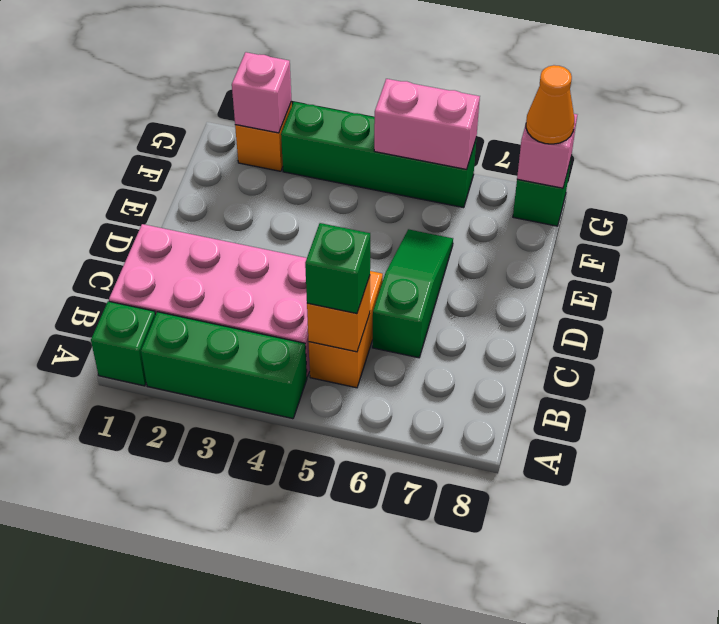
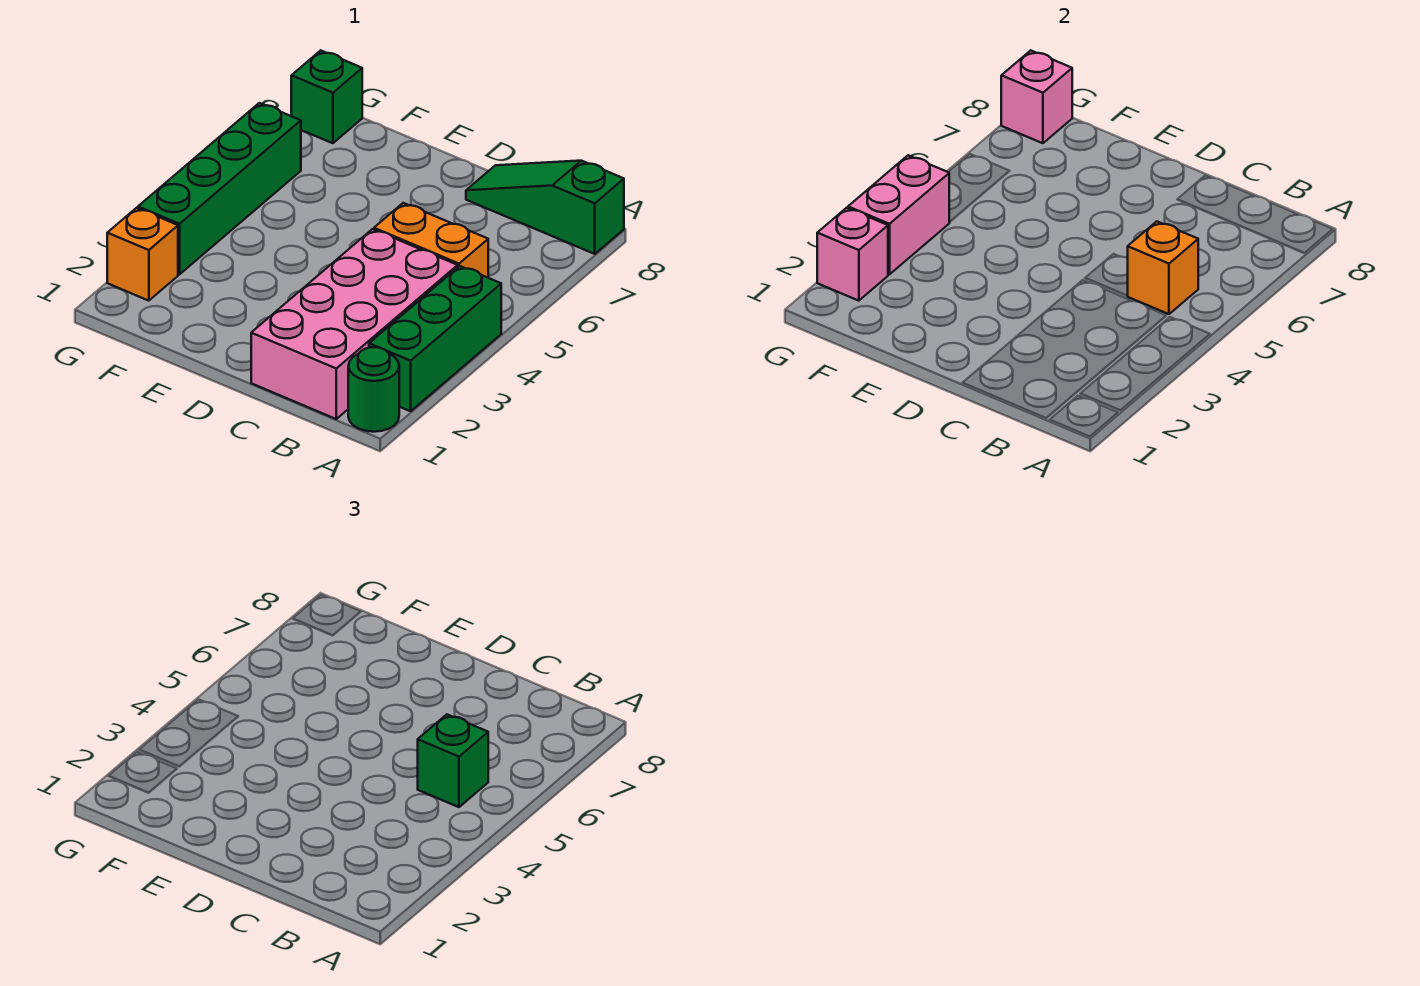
green 1x1 brick [91,301,155,386] -> green 1x1 round brick [348,347,399,432]
green 1x3 slope [372,229,453,358] -> green 1x3 slope moved to [466,161,624,254]
pink 1x2 brick [374,79,480,169] -> pink 1x2 brick moved to [848,155,949,274]
orange 1x1 cone [526,65,574,144] -> none

